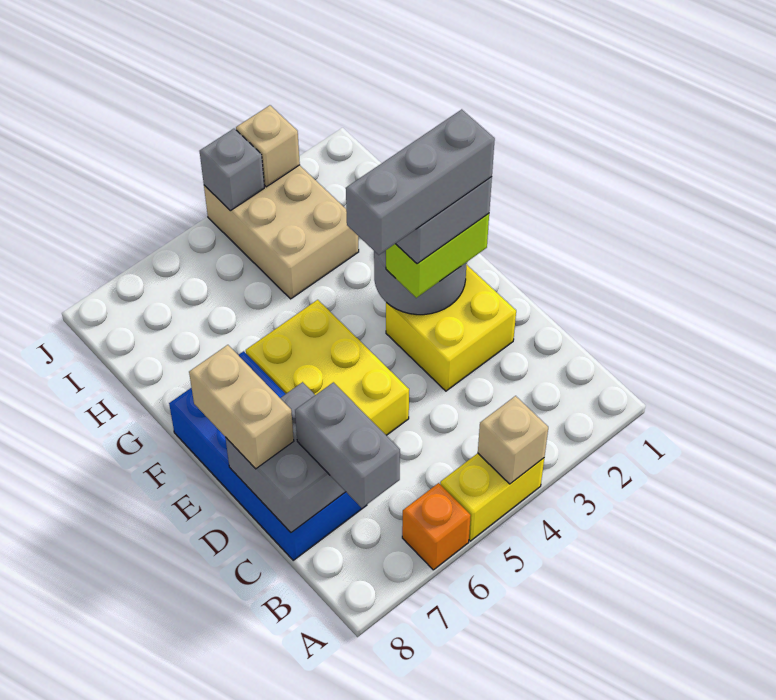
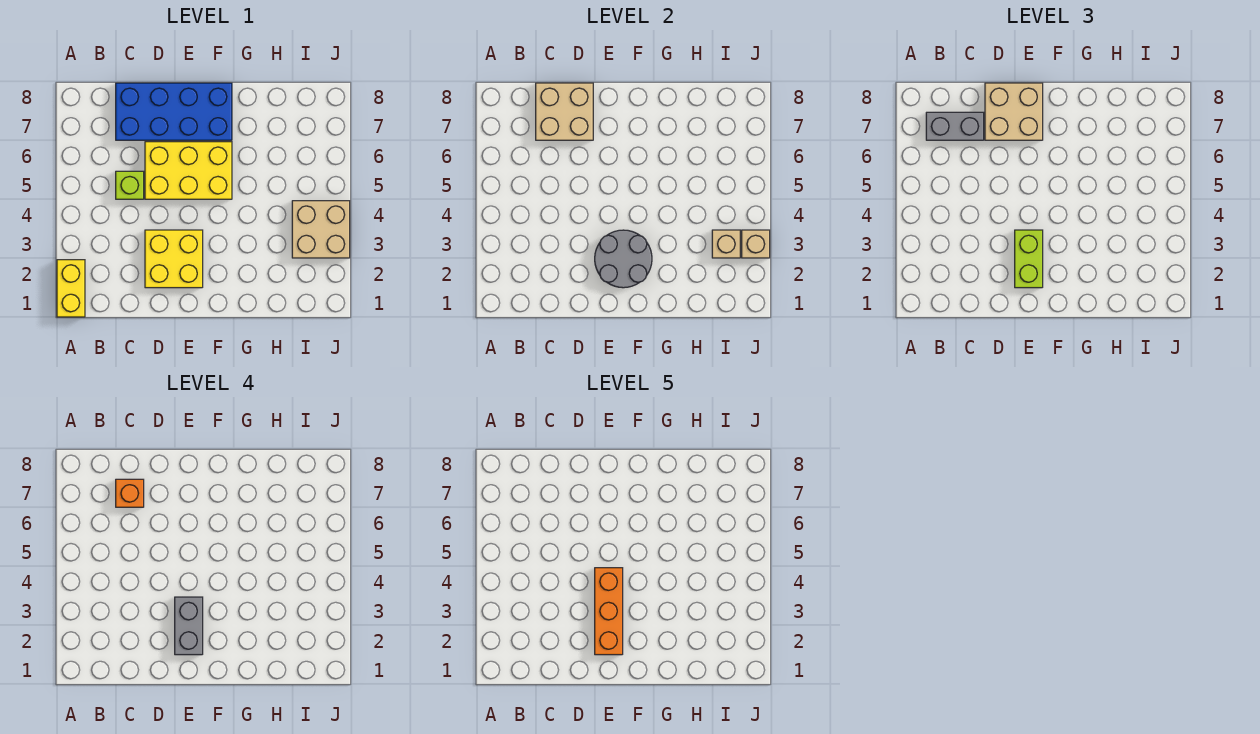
yellow 1x2 brick [440,453,544,541] -> yellow 1x2 brick moved to [57,260,85,317]
tan 1x1 brick [478,396,548,484] -> tan 1x1 brick moved to [712,230,740,258]
orange 1x1 brick [402,483,471,570] -> orange 1x1 brick moved to [116,479,144,507]
none -> lime 1x1 brick [116,171,144,199]
grey 2x2 brick [225,382,346,532] -> tan 2x2 brick [536,83,593,140]
tan 1x2 brick [189,345,294,469] -> tan 2x2 brick [985,83,1043,140]
grey 1x3 brick [346,109,495,255] -> orange 1x3 brick [595,568,623,655]
tan 2x3 brick [204,165,359,299] -> tan 2x2 brick [292,201,350,258]
grey 1x1 brick [200,129,264,211] -> none

